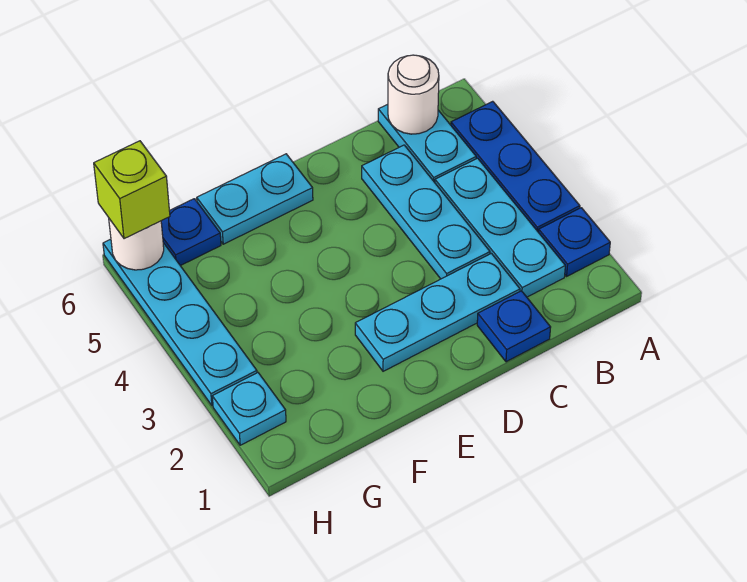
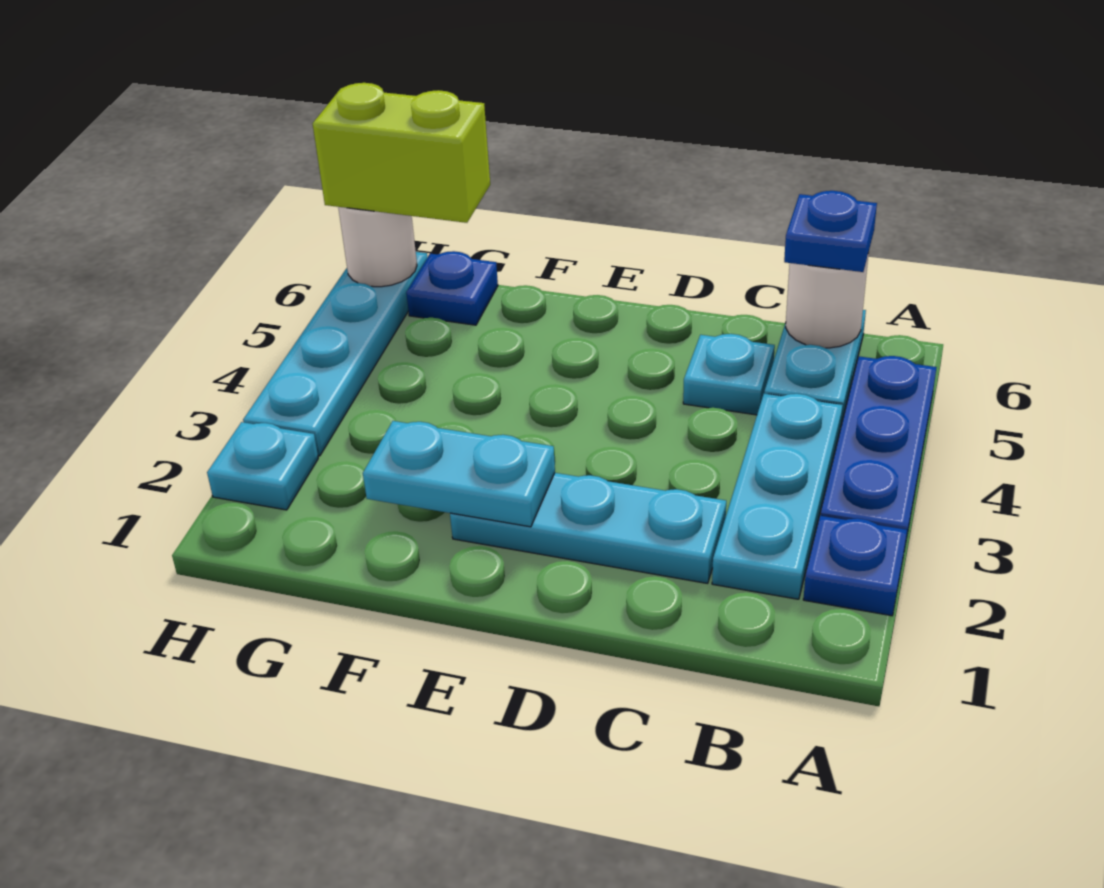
blue 1x1 plate [477,291,551,362] -> blue 1x1 plate moved to [784,191,877,272]
cyan 1x3 plate [362,145,490,279] -> cyan 1x1 plate [683,334,775,415]
cyan 1x2 plate [197,154,313,244] -> cyan 1x2 plate moved to [363,421,555,527]
lime 1x1 brick [94,141,170,239] -> lime 1x2 brick [312,83,490,223]

